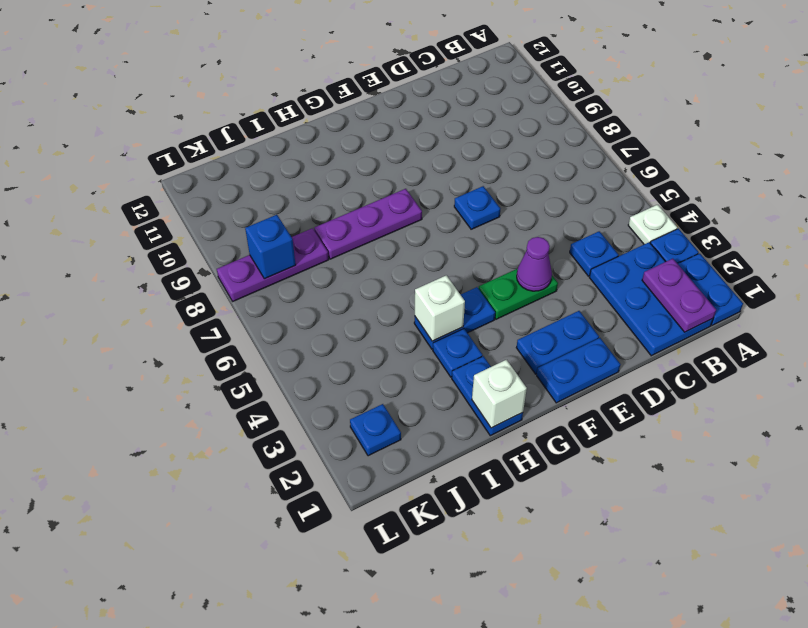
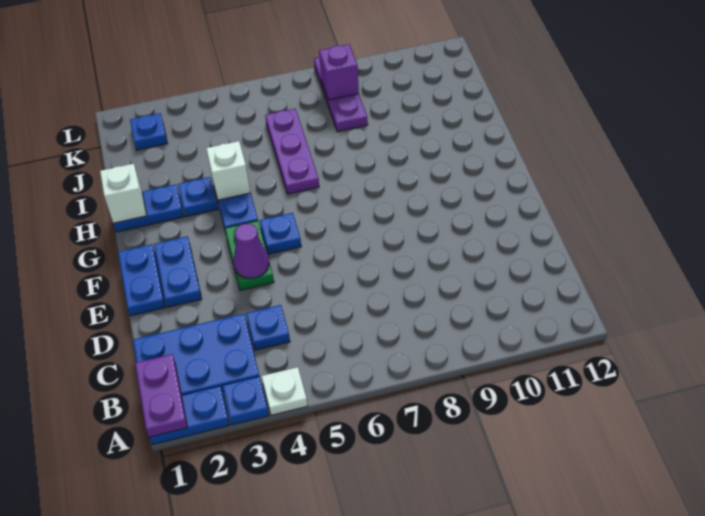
purple 1x2 plate [642,259,716,332] -> purple 1x2 plate turned to [135,354,187,437]
blue 1x1 plate [454,186,500,229] -> blue 1x1 plate moved to [260,213,301,254]
purple 1x3 plate [314,189,422,259] -> purple 1x3 plate moved to [265,109,319,194]
blue 1x1 brick [245,215,296,279] -> purple 1x1 brick [319,44,359,100]

